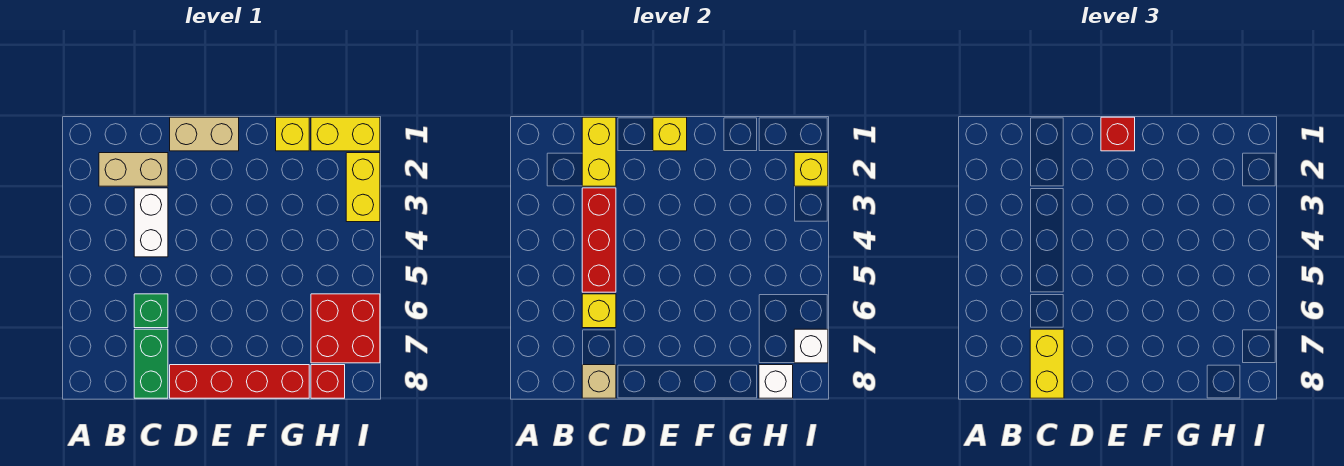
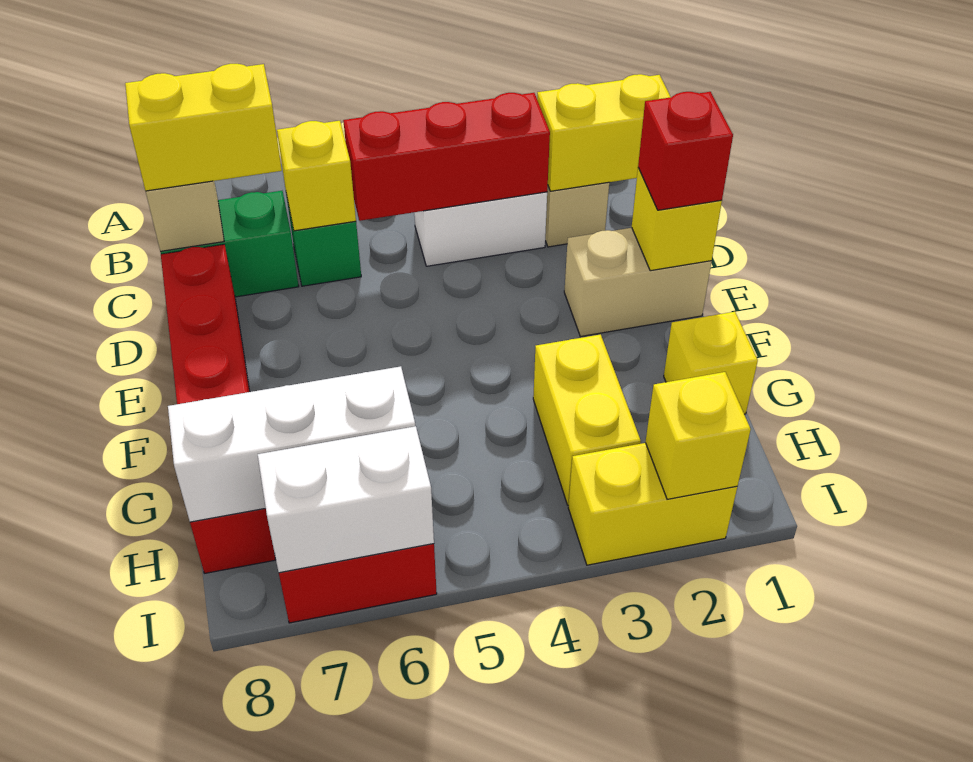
tan 1x2 brick [170,117,239,151] -> tan 1x2 brick turned to [564,228,711,337]
yellow 1x2 brick [311,117,380,151] -> yellow 1x2 brick moved to [533,335,641,505]
white 1x1 brick [759,365,793,398] -> white 1x3 brick [168,366,415,522]
white 1x1 brick [794,329,828,363] -> white 1x2 brick [258,426,434,573]

